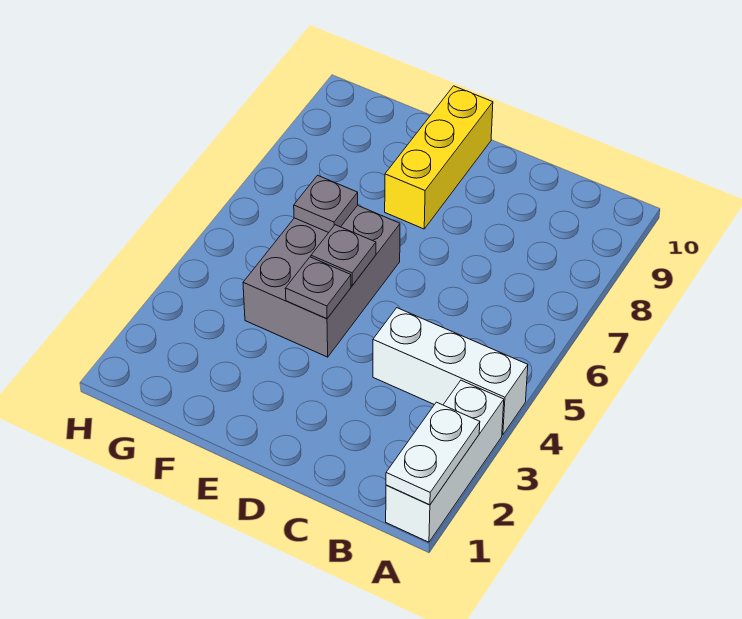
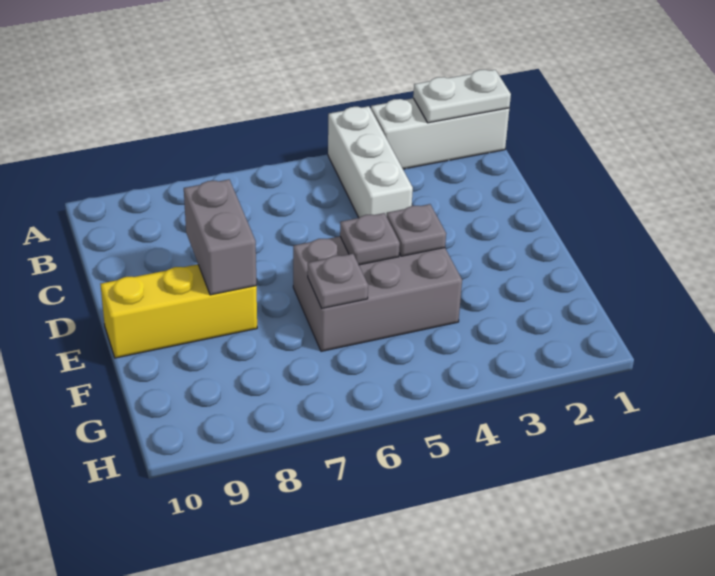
none -> grey 1x2 brick [184,180,256,295]

